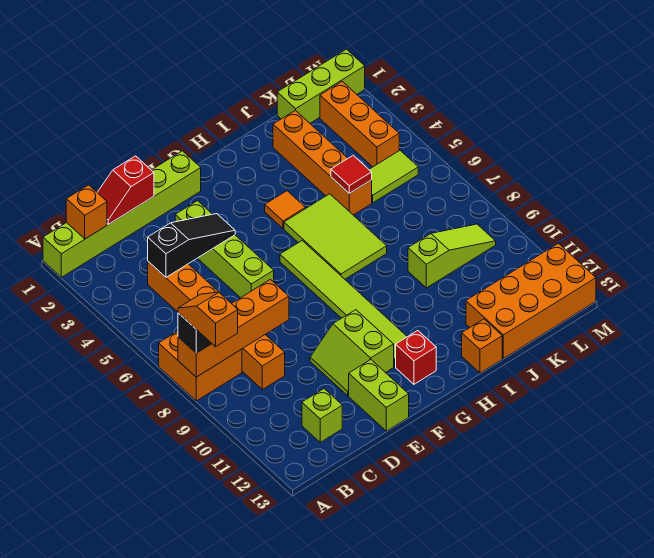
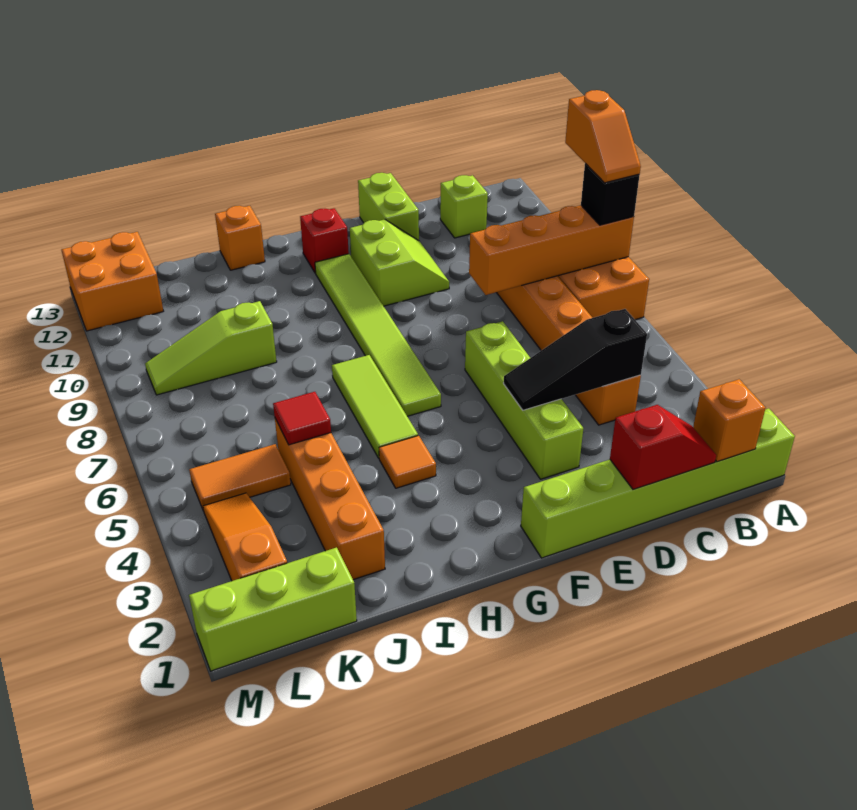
lime 2x3 tile [284,194,387,279] -> lime 1x3 tile [332,355,418,458]
orange 2x4 brick [466,243,596,358] -> orange 2x2 brick [62,232,163,331]
lime 1x2 tile [369,150,418,203] -> orange 1x2 tile [189,444,291,511]
orange 1x3 brick [320,81,399,167] -> orange 1x3 slope [203,493,287,581]

